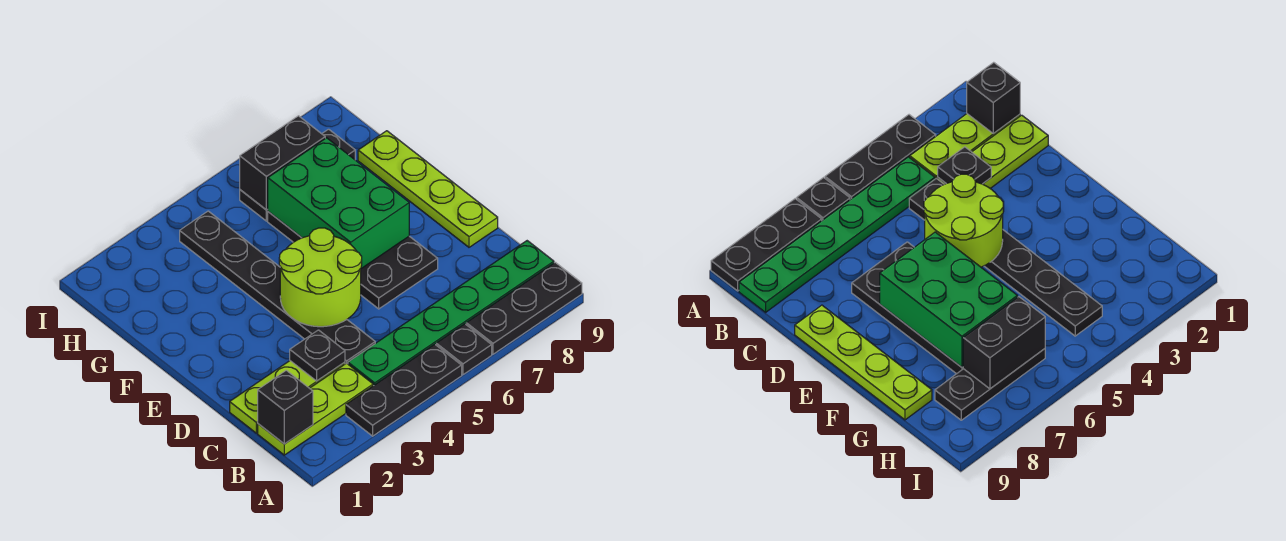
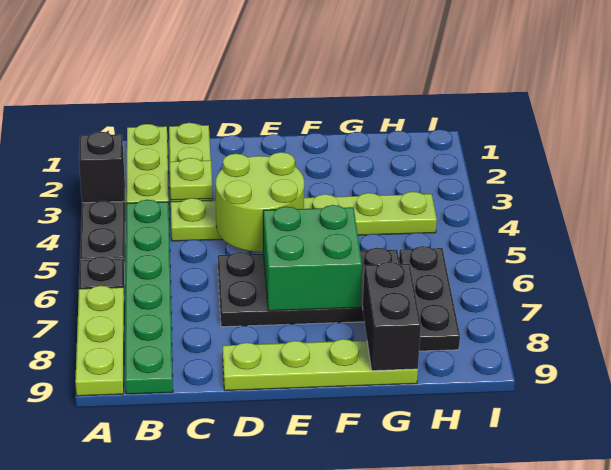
black 1x3 plate [466,262,582,354] -> lime 1x3 plate [75,286,124,396]
black 1x1 brick [258,370,313,444] -> black 1x1 brick moved to [79,132,125,203]
black 1x1 plate [290,330,345,381] -> lime 1x1 plate [170,158,213,200]
black 1x6 plate [180,211,375,364] -> lime 1x6 plate [171,192,437,241]
green 2x3 brick [267,138,409,269] -> green 2x2 brick [263,205,362,311]
black 1x2 brick [240,116,325,210] -> black 1x2 brick moved to [363,262,421,371]

